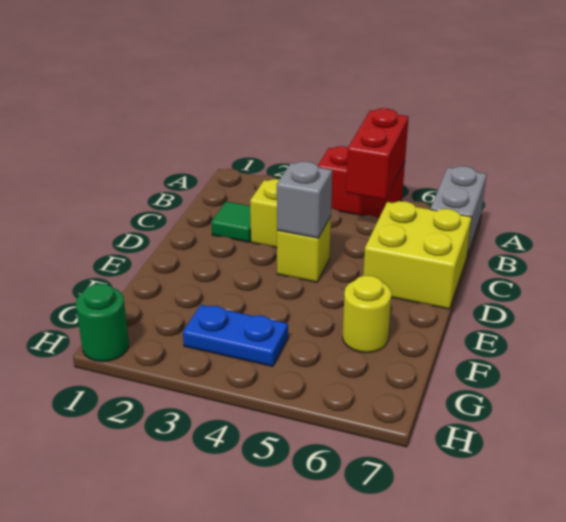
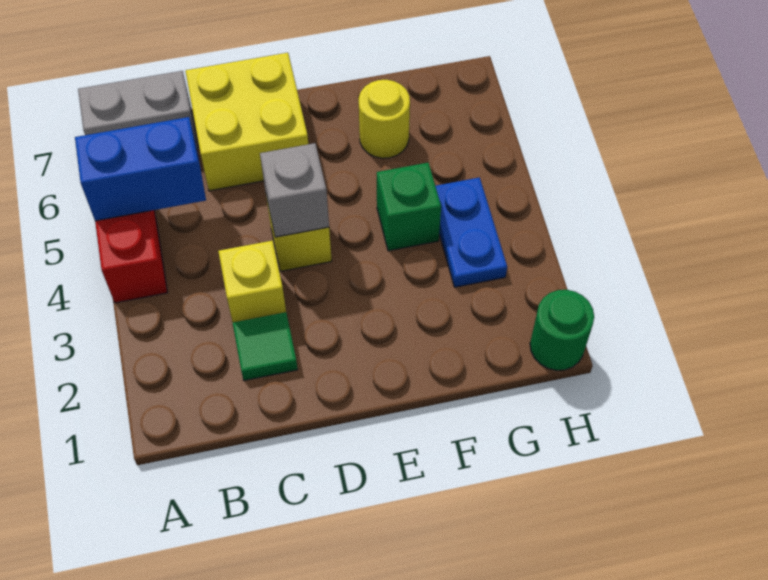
red 1x2 brick [346,108,409,200] -> blue 1x2 brick [75,117,206,221]
none -> green 1x1 brick [377,163,441,251]

